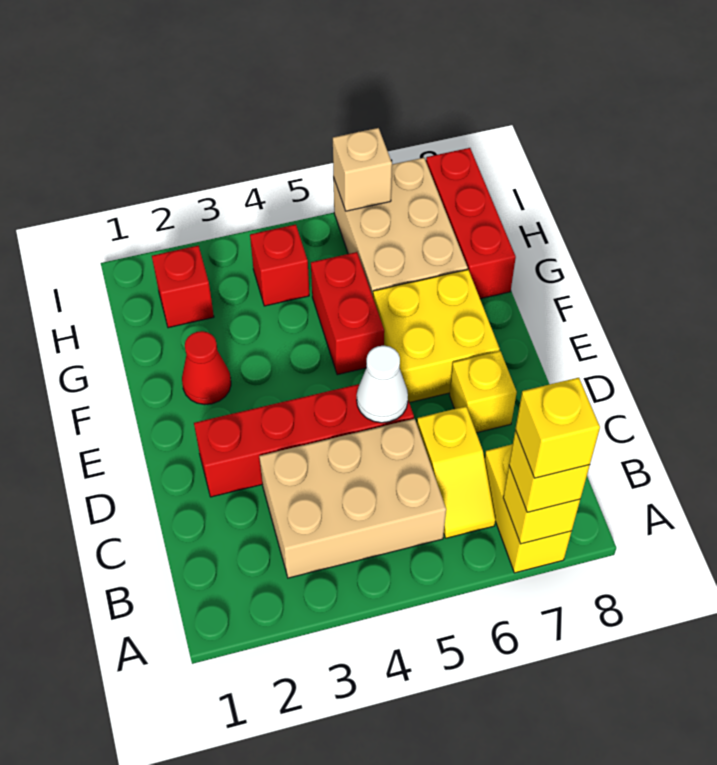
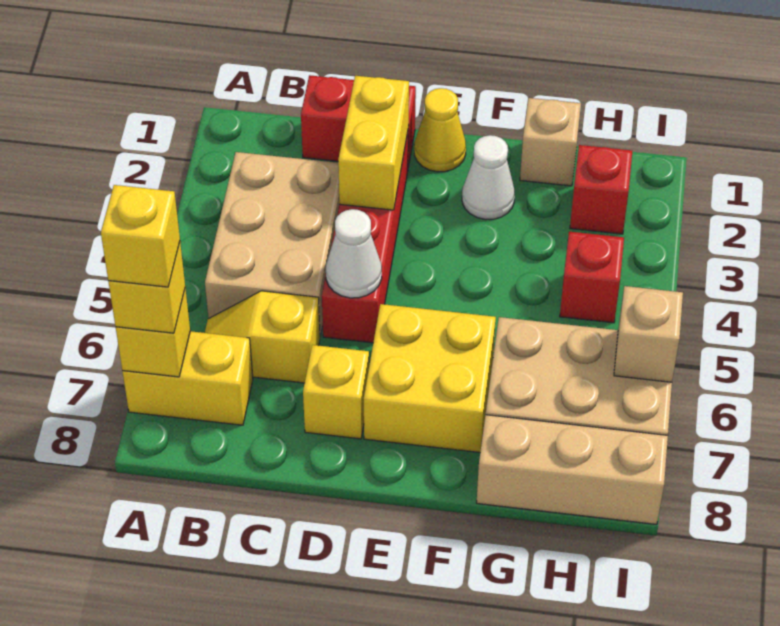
none -> yellow 1x2 brick [338,76,409,210]
none -> yellow 1x1 cone [414,88,466,172]
red 1x1 cone [182,331,231,405] -> white 1x1 cone [462,135,515,219]
red 1x2 brick [311,252,384,375] -> red 1x2 brick moved to [301,75,416,167]
none -> tan 1x1 brick [520,98,581,186]
red 1x3 brick [426,148,516,299] -> tan 1x3 brick [477,415,668,525]

